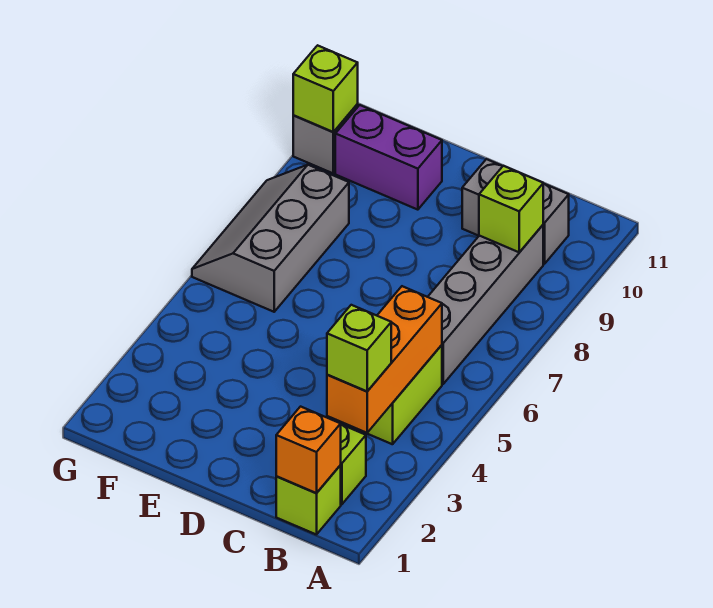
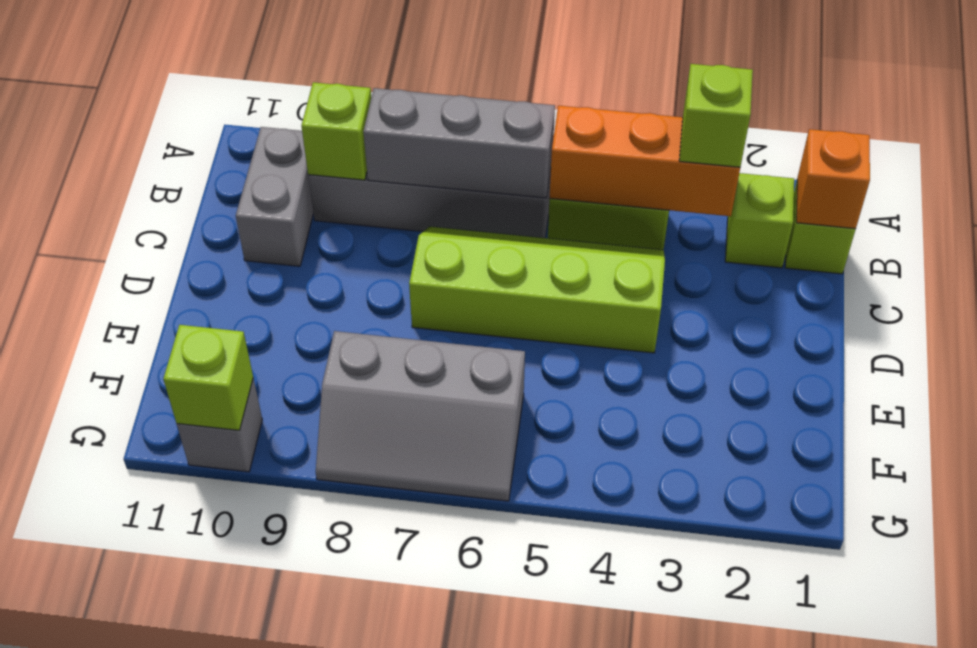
none -> grey 1x3 brick [363,88,555,198]
none -> lime 2x4 slope [409,226,665,353]
purple 1x2 brick [335,105,442,210] -> none

